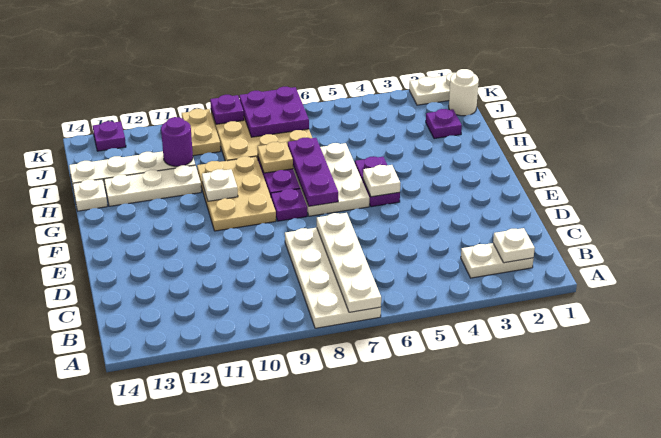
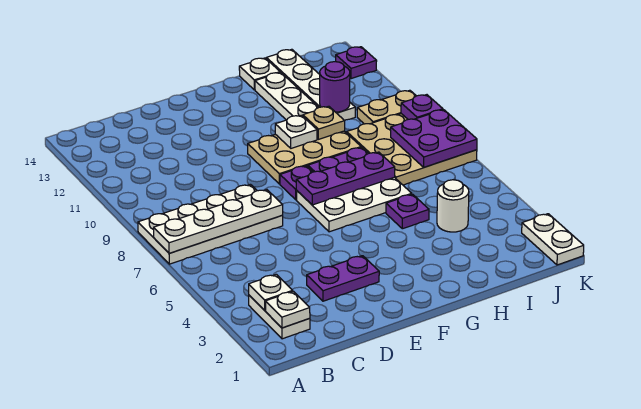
purple 1x2 plate [355,157,400,207] -> purple 1x2 plate moved to [307,256,379,301]
white 1x1 plate [363,165,400,197] -> white 1x1 plate moved to [249,274,293,310]
tan 1x1 plate [258,142,293,173] -> tan 1x1 plate moved to [303,106,345,139]
purple 1x1 plate [426,109,462,139] -> purple 1x1 plate moved to [386,194,429,229]
white 1x1 round brick [449,69,479,116] -> white 1x1 round brick moved to [437,180,469,232]

